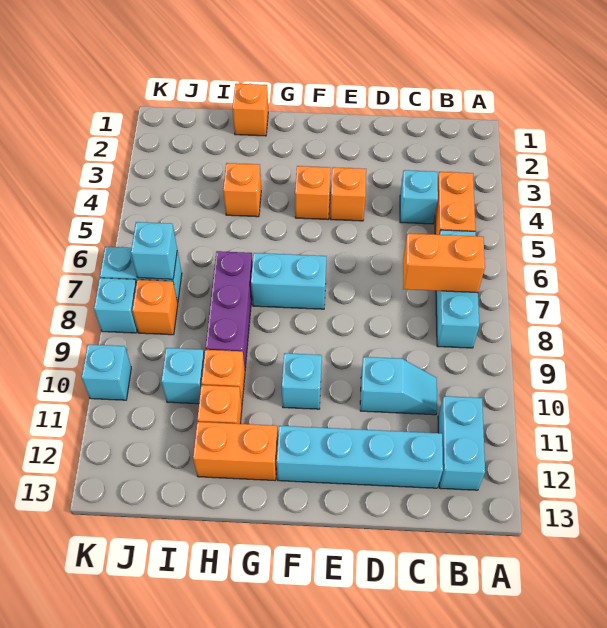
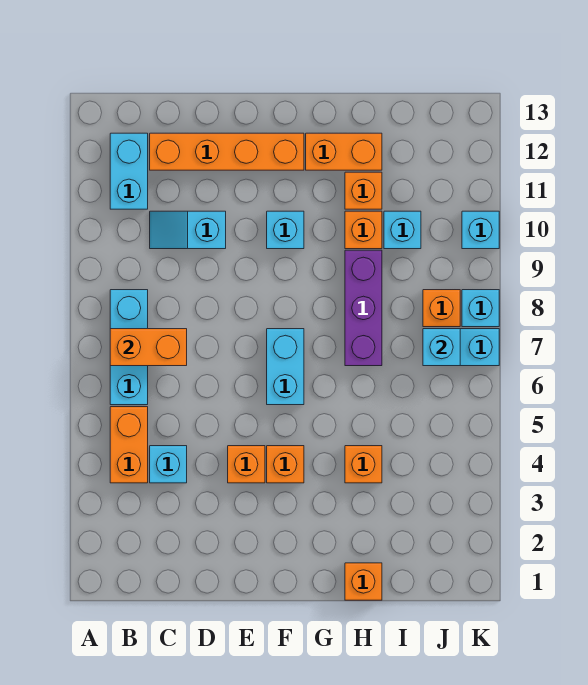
cyan 1x4 brick [277,426,443,488] -> orange 1x4 brick [150,133,304,170]
cyan 1x2 brick [251,253,326,309] -> cyan 1x2 brick turned to [267,329,304,405]

